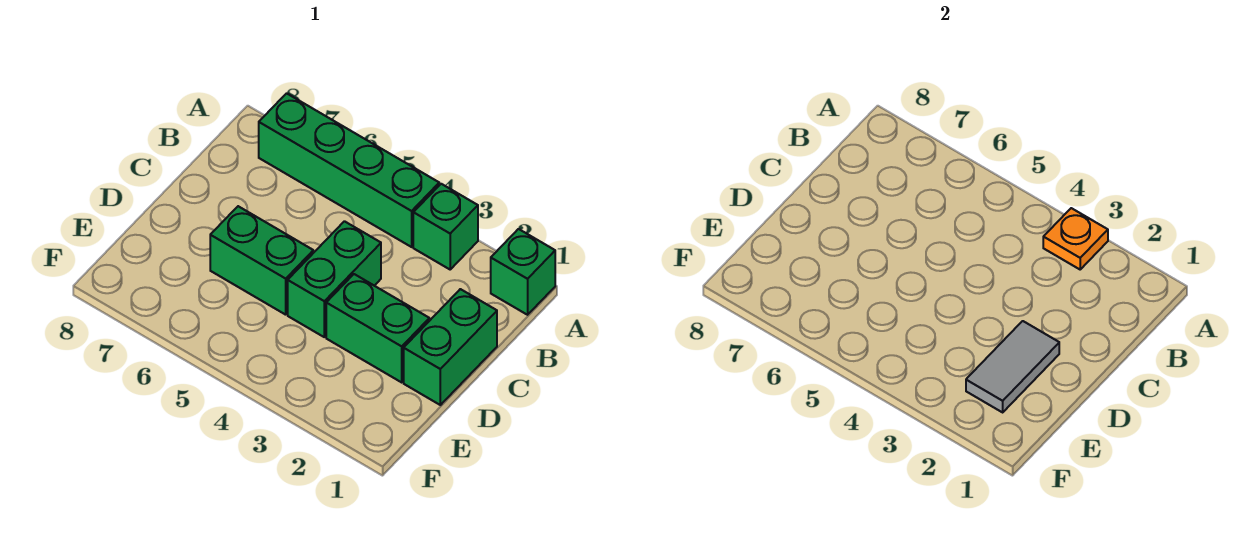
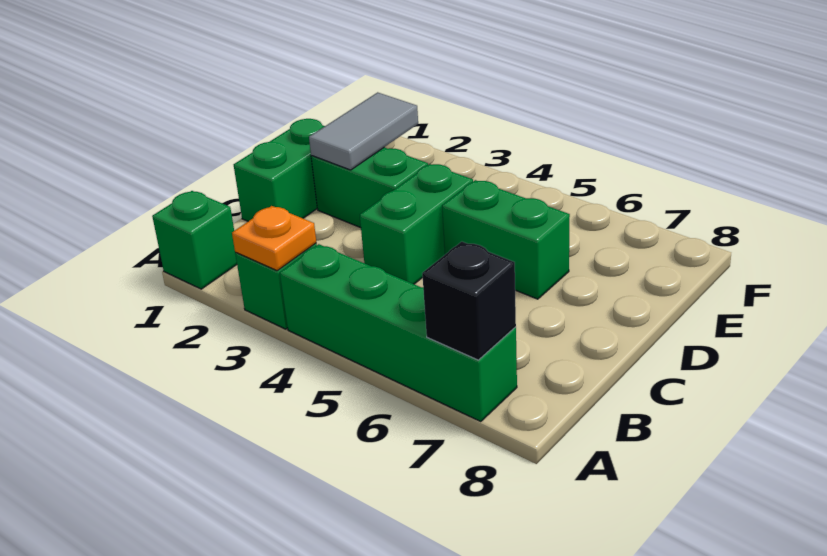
none -> black 1x1 brick [422,242,516,360]

